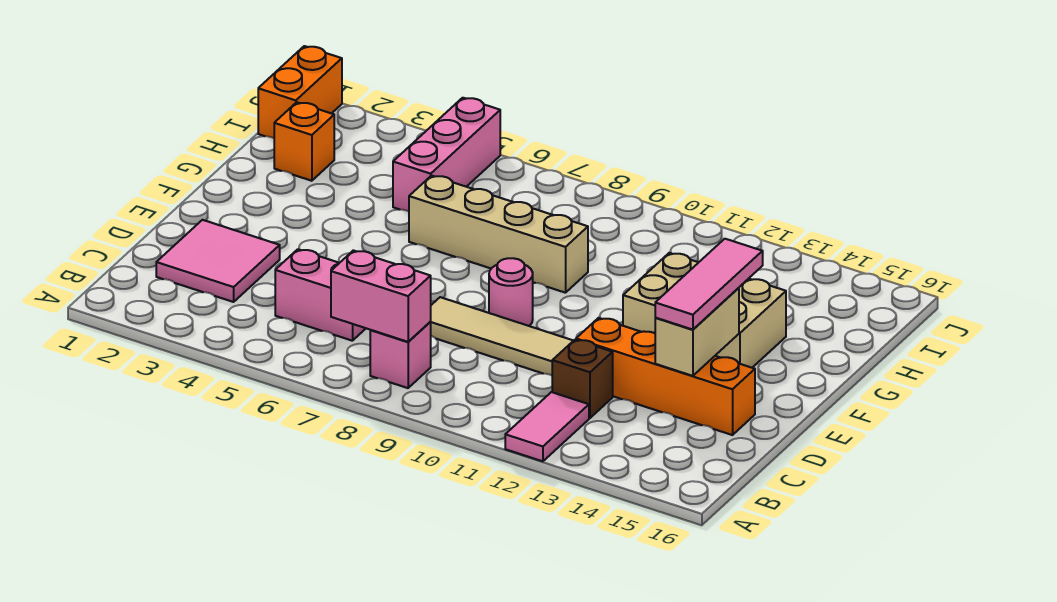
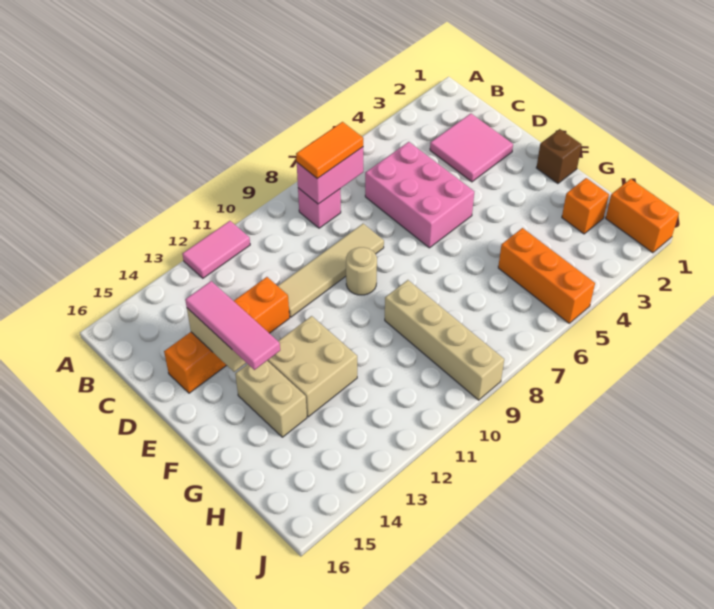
pink 1x2 tile [505,392,589,461] -> pink 1x2 tile turned to [182,221,250,278]
none -> orange 1x2 tile [296,122,363,179]
pink 1x2 brick [275,249,366,341] -> pink 2x3 brick [365,142,474,248]
brown 1x1 brick [552,340,613,418] -> brown 1x1 brick moved to [536,129,582,184]
pink 1x1 round brick [489,258,533,326] -> tan 1x1 round brick [346,247,377,295]
tan 1x4 brick [409,176,588,293] -> tan 1x4 brick turned to [385,280,504,400]
pink 1x3 brick [393,98,500,211] -> orange 1x3 brick [498,228,595,323]

